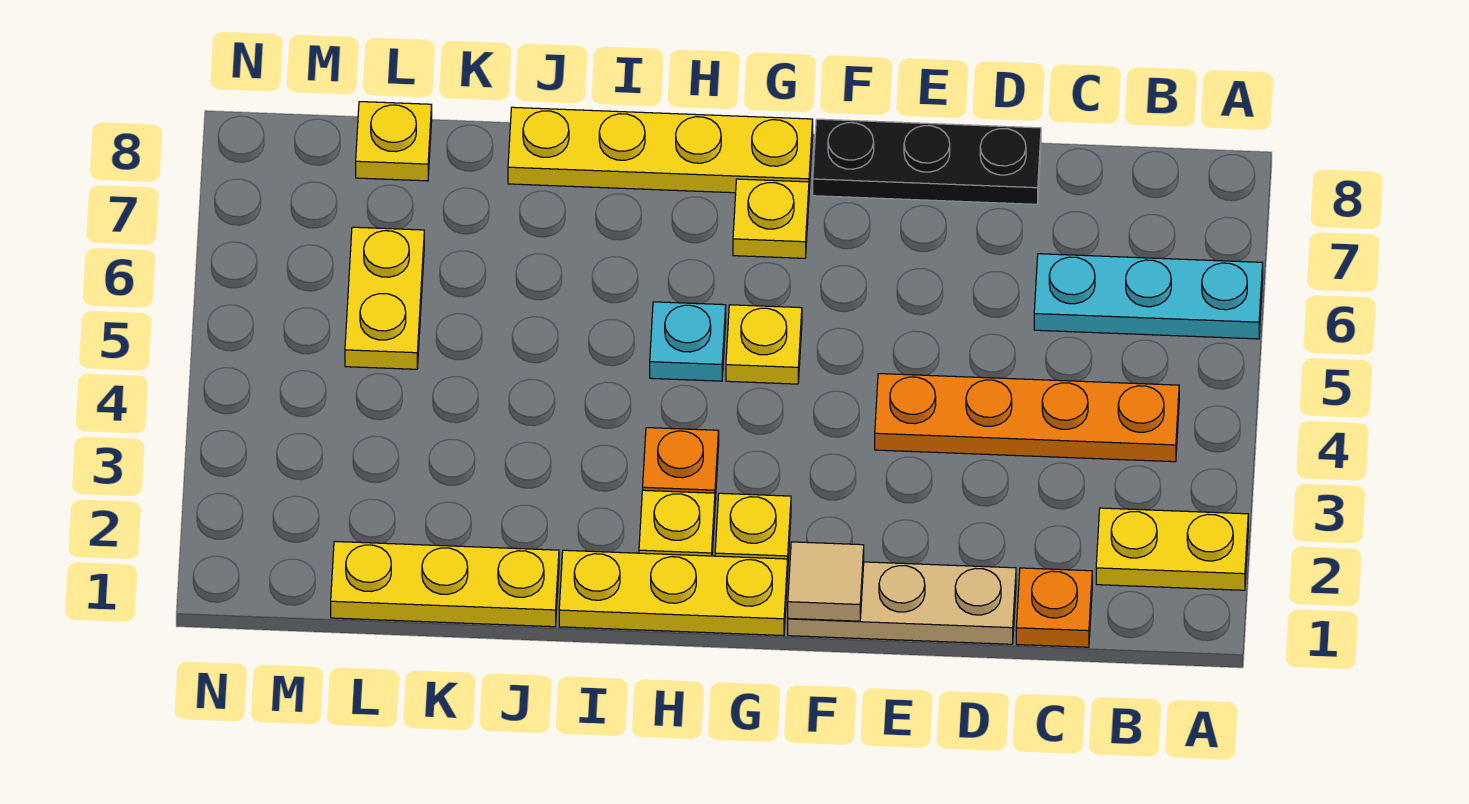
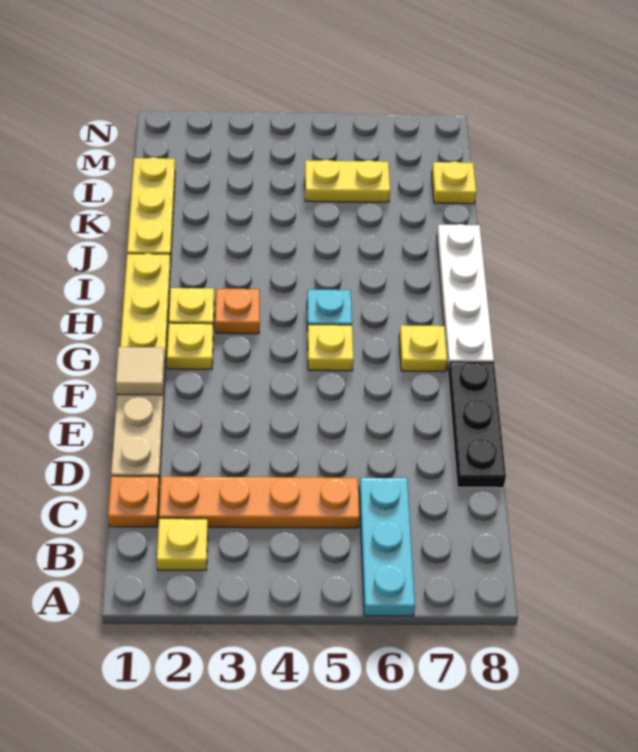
yellow 1x2 plate [1096,508,1248,590] -> yellow 1x1 plate [157,518,208,570]
orange 1x4 plate [875,374,1179,462] -> orange 1x4 plate turned to [159,476,359,528]
yellow 1x4 plate [508,107,813,193] -> white 1x4 plate [437,224,494,369]

